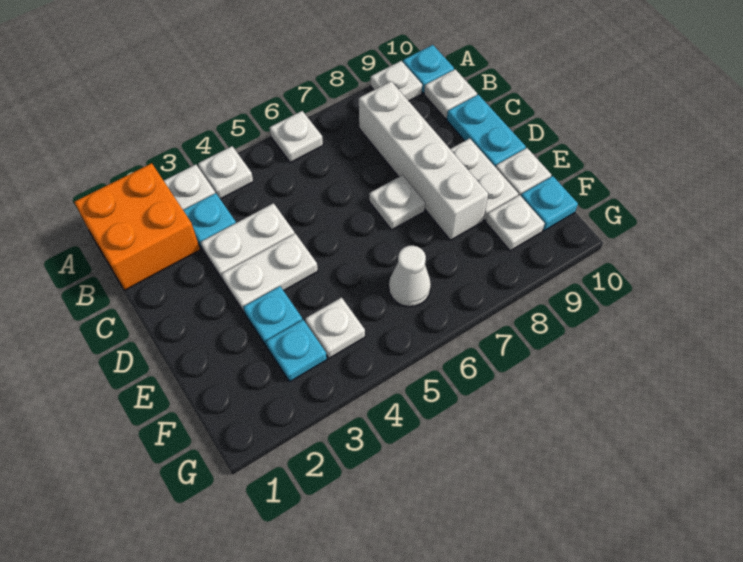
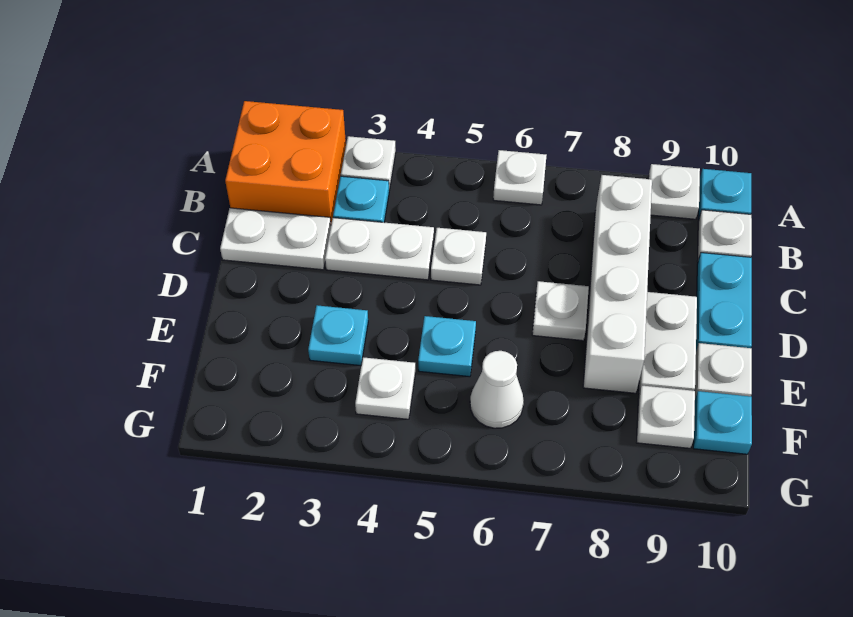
white 1x1 plate [198,146,253,199] -> white 1x1 plate moved to [431,228,486,285]
white 1x2 plate [222,233,318,313] -> white 1x2 plate moved to [220,208,331,270]
cyan 1x1 plate [266,320,327,381] -> cyan 1x1 plate moved to [418,316,476,377]

